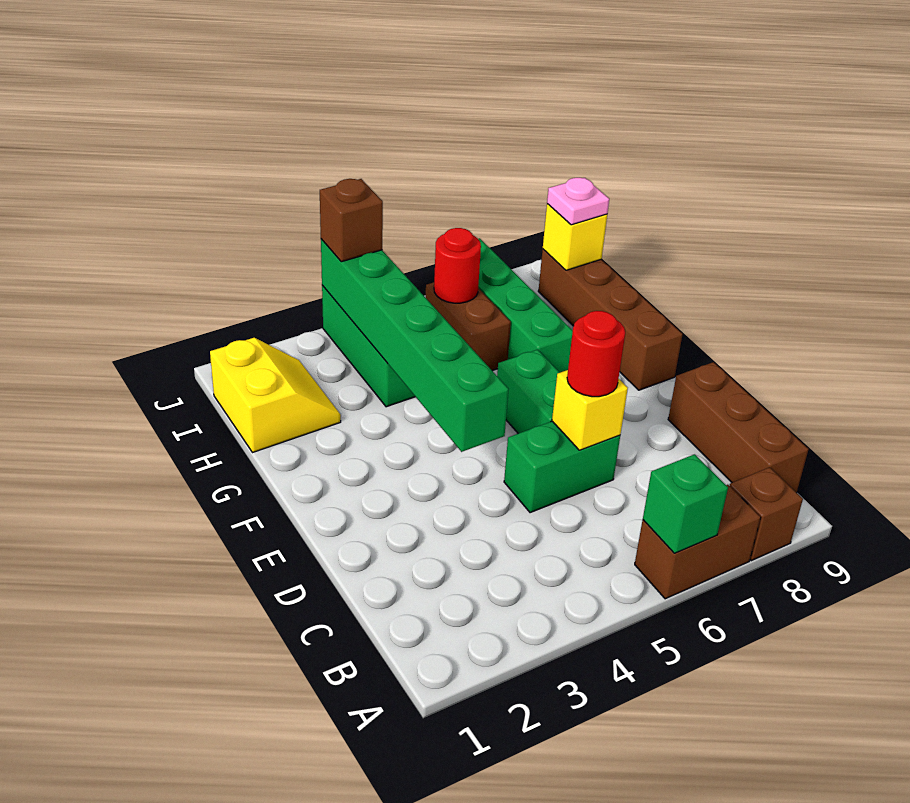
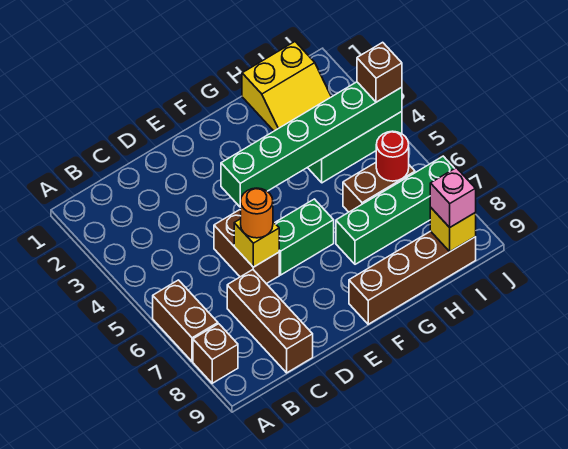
green 1x1 brick [643,454,728,553] -> none
brown 1x3 brick [668,362,809,493] -> brown 1x3 brick turned to [227,270,313,373]
green 1x2 brick [504,421,620,513] -> brown 1x2 brick [214,210,279,284]
red 1x1 round brick [567,311,625,397] -> orange 1x1 round brick [241,188,273,238]
pink 1x1 plate [547,178,609,225] -> pink 1x1 brick [430,168,476,227]

